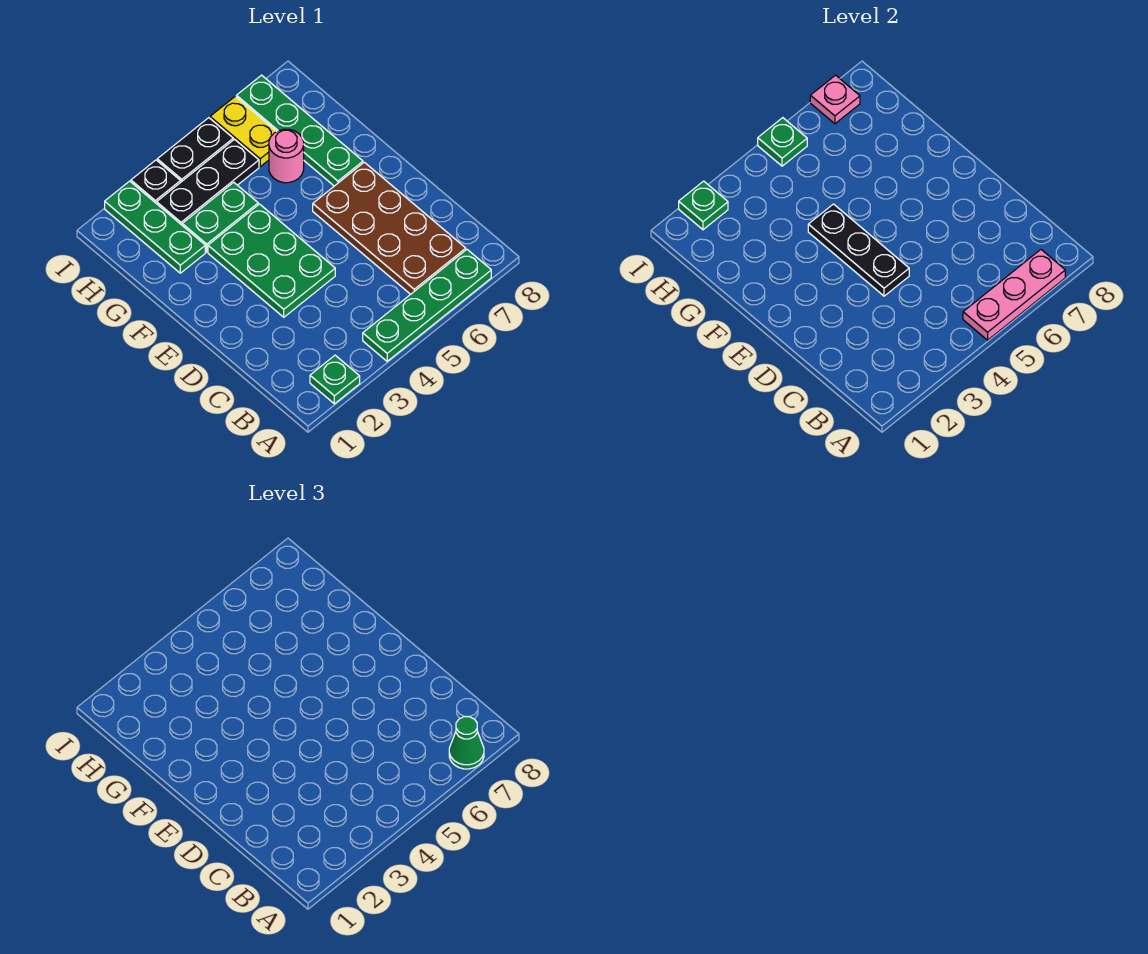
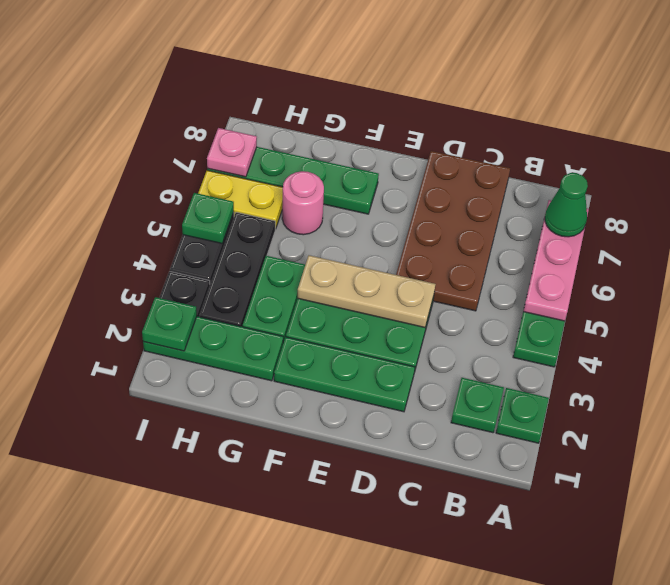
none -> green 1x1 plate [451,378,504,433]
brown 2x4 plate [313,162,466,294] -> brown 2x4 plate turned to [396,151,510,311]
none -> green 1x3 plate [274,337,415,412]
black 1x3 plate [808,204,909,296] -> tan 1x3 plate [298,255,436,327]

